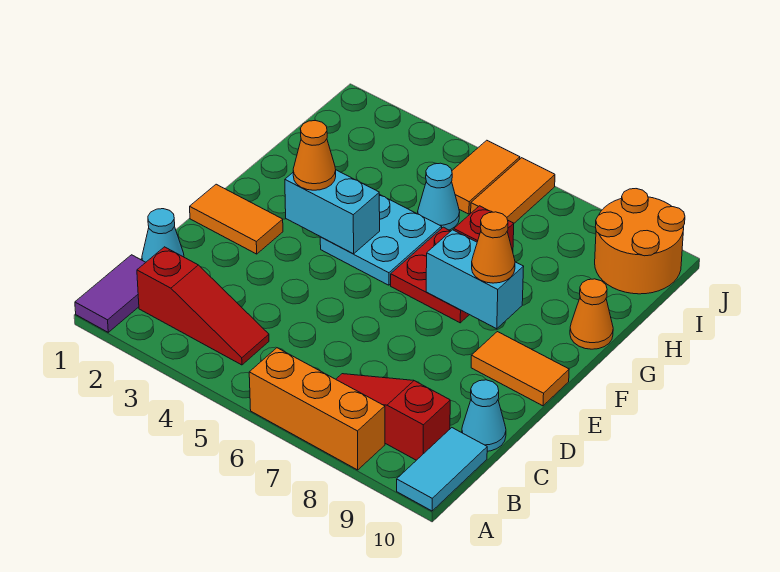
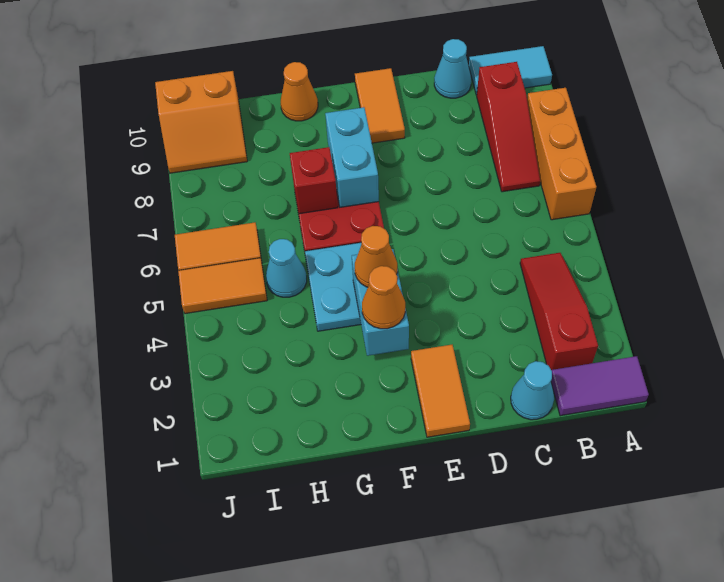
orange 1x1 cone [472,212,515,283] -> orange 1x1 cone moved to [355,226,397,287]
orange 2x2 round brick [595,189,685,294] -> orange 2x2 slope [155,71,247,173]

